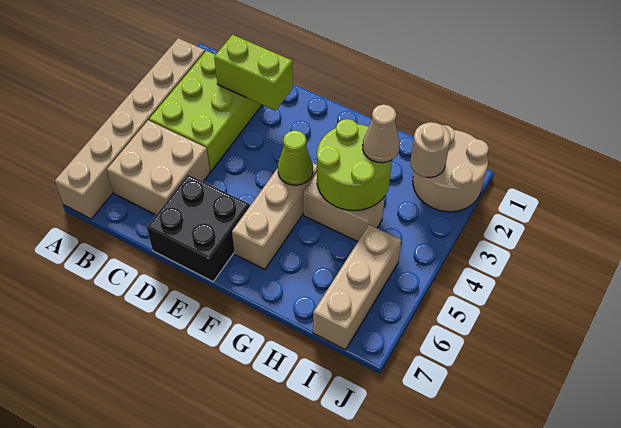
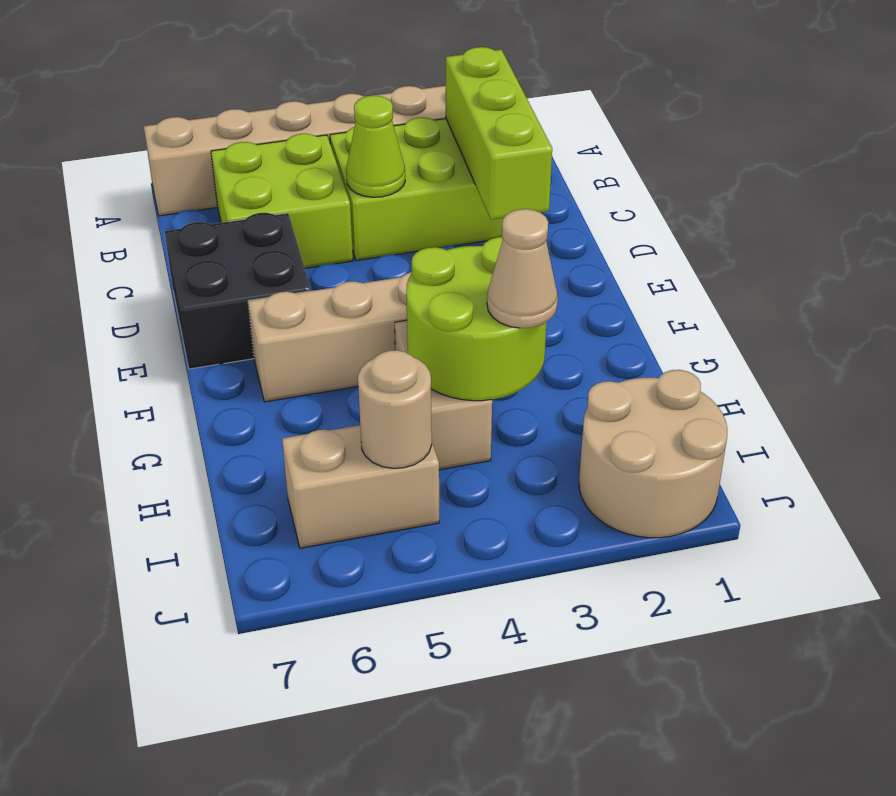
tan 2x2 brick [107,120,210,215] -> lime 2x2 brick [211,134,353,268]
lime 1x2 brick [214,35,293,111] -> lime 1x3 brick [446,47,552,220]
lime 1x1 cone [278,130,313,185] -> lime 1x1 cone moved to [346,96,405,197]
tan 1x1 round brick [411,122,450,178] -> tan 1x1 round brick moved to [358,350,432,468]
tan 1x3 brick [313,225,401,350] -> tan 1x2 brick [282,425,439,548]

